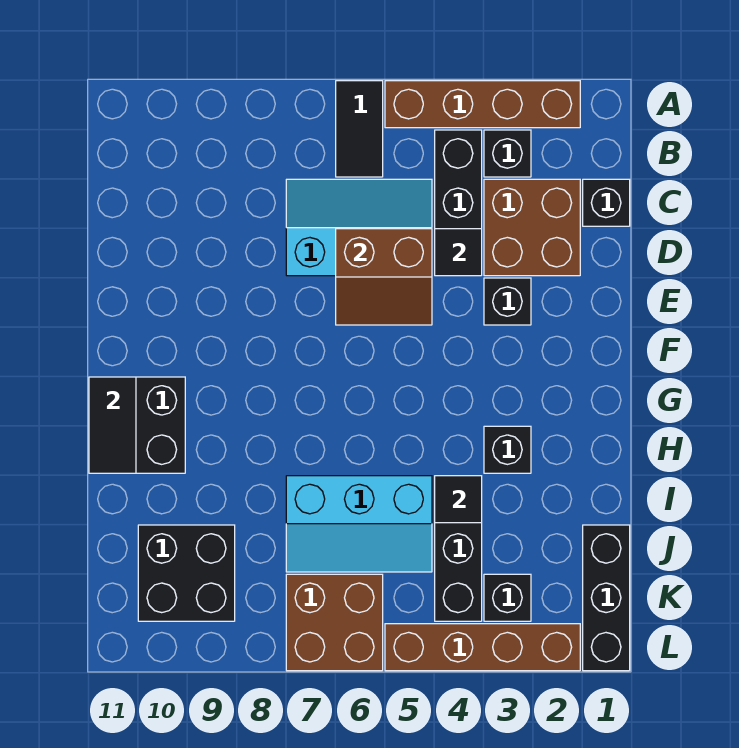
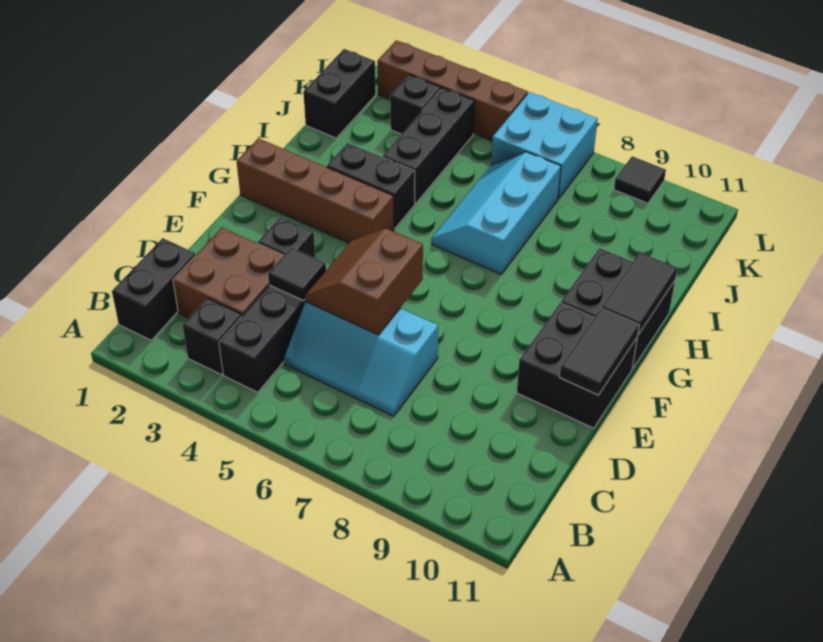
brown 1x4 brick [385,81,580,128] -> brown 1x4 brick moved to [237,138,394,243]
black 1x2 tile [336,81,383,177] -> black 1x2 tile moved to [560,308,639,395]
black 1x1 brick [583,179,630,226] -> black 1x2 brick [112,238,196,340]
brown 2x2 slope [336,229,432,325] -> brown 2x2 slope turned to [305,228,423,335]
black 1x1 brick [484,426,531,473] -> black 1x2 brick [327,143,415,228]
black 1x1 tile [435,476,482,523] -> black 1x1 tile moved to [614,156,666,203]
cyan 2x3 slope [286,476,432,572] -> cyan 2x3 slope turned to [432,152,561,274]
black 1x3 brick [583,525,630,671] -> black 1x2 brick [303,49,376,138]
black 2x2 brick [138,525,235,621] -> black 2x2 brick moved to [517,303,637,428]
brown 2x2 brick [286,574,383,671] -> cyan 2x2 brick [491,92,598,199]

